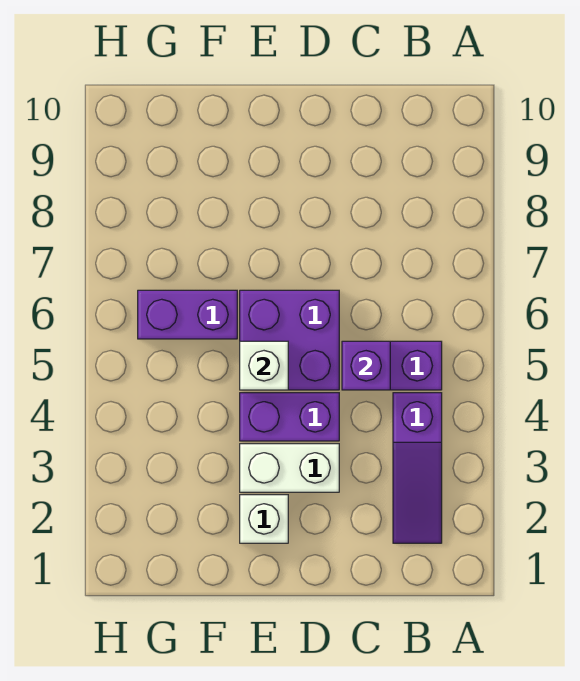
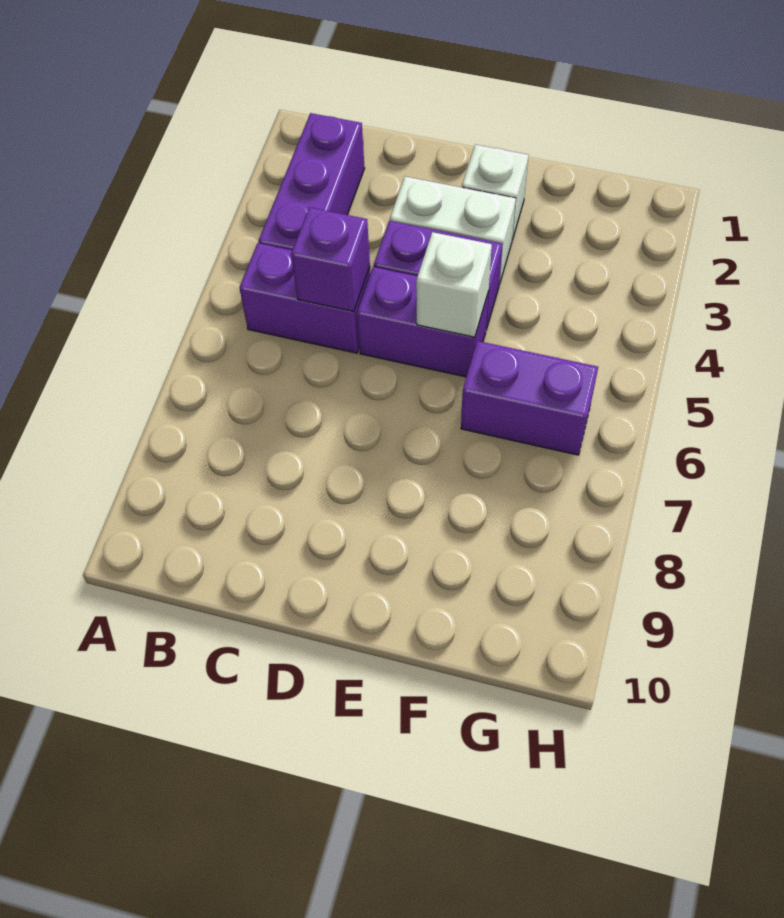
purple 1x3 slope [393,393,442,543] -> purple 1x3 brick [258,113,365,250]
purple 2x2 brick [240,290,339,390] -> purple 1x2 brick [357,267,489,377]

